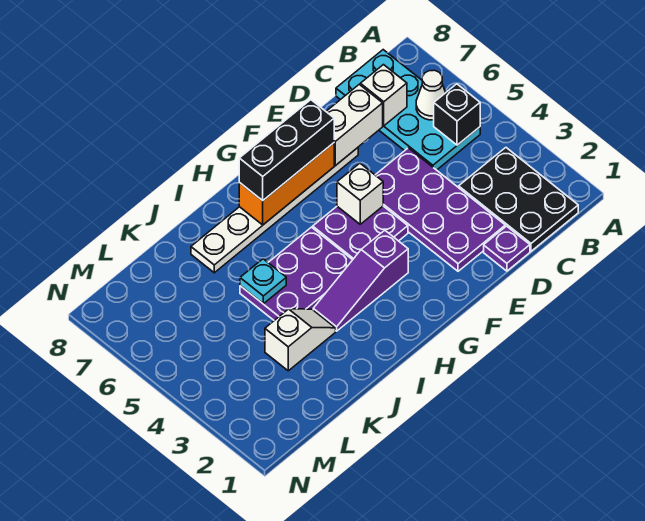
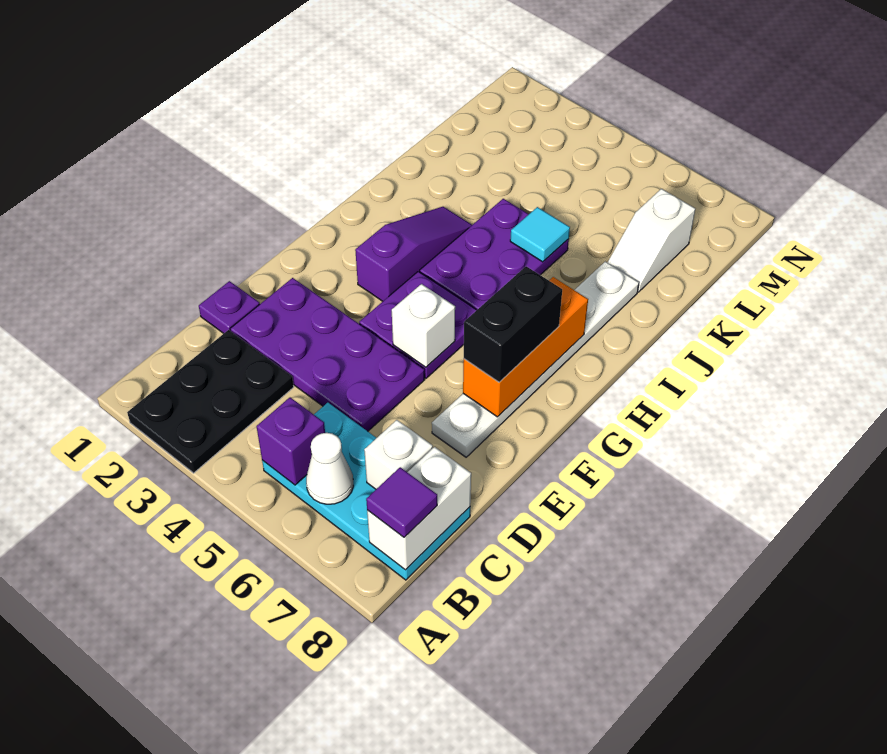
black 2x3 plate [459,148,578,251] -> black 2x3 plate turned to [127,330,294,473]
black 1x1 brick [434,84,480,145] -> purple 1x1 brick [256,397,325,485]
none -> purple 1x1 tile [366,467,437,537]
white 1x2 brick [326,84,383,166] -> white 1x2 brick moved to [367,447,471,570]
black 1x3 brick [239,100,334,201] -> black 1x2 brick [464,266,562,382]
white 1x2 slope [265,309,336,371] -> white 1x2 slope moved to [607,189,695,292]
cyan 1x1 plate [240,259,286,304] -> cyan 1x1 tile [510,207,570,262]

